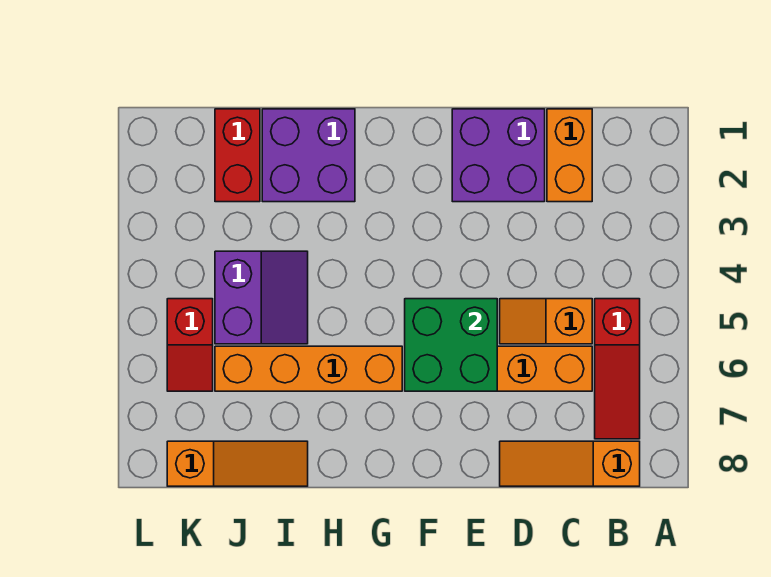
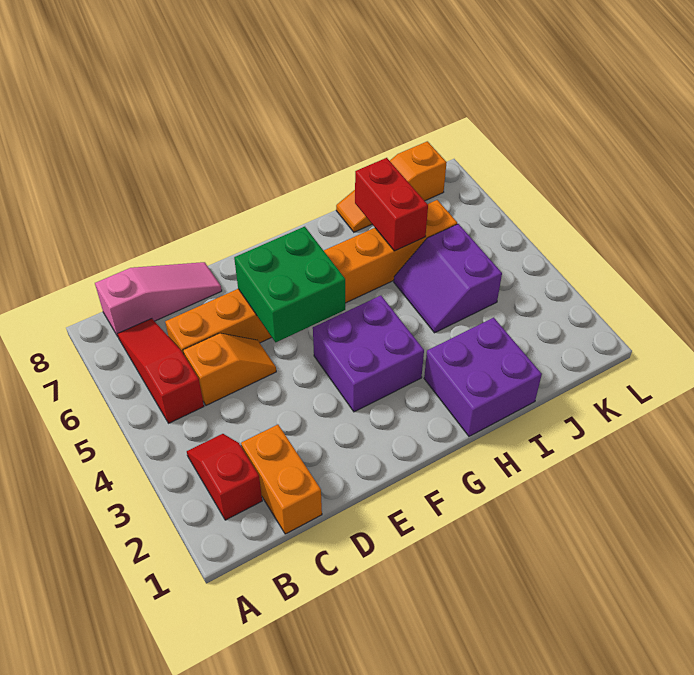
orange 1x3 slope [500,441,640,486] -> pink 1x3 slope [95,262,222,336]
purple 2x2 brick [452,109,545,202] -> purple 2x2 brick moved to [313,296,424,412]
red 1x2 brick [215,109,260,202] -> red 1x2 brick moved to [355,158,428,251]
red 1x2 slope [167,299,213,391] -> red 1x2 slope moved to [187,434,262,520]

